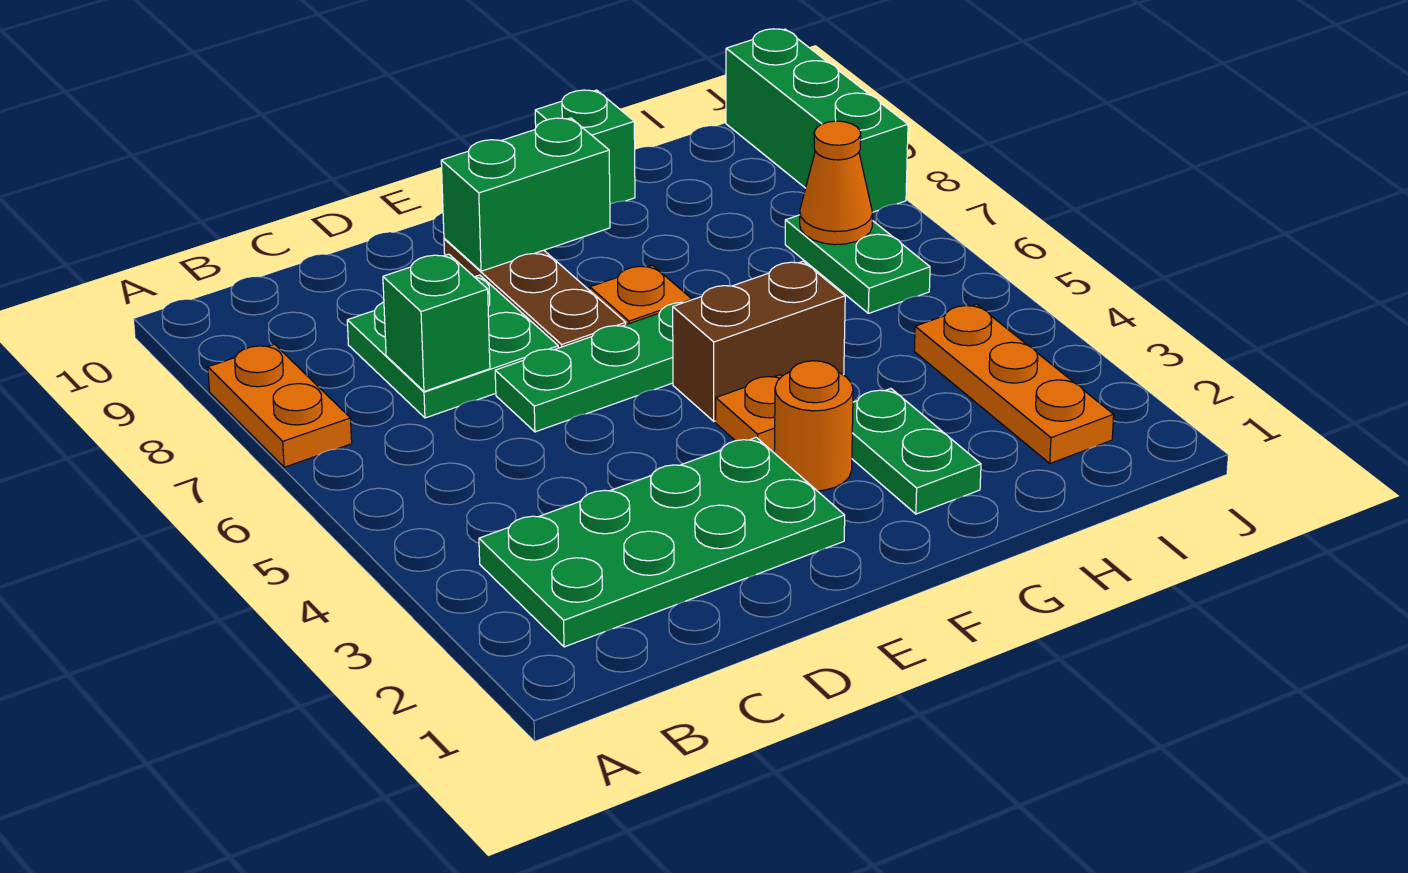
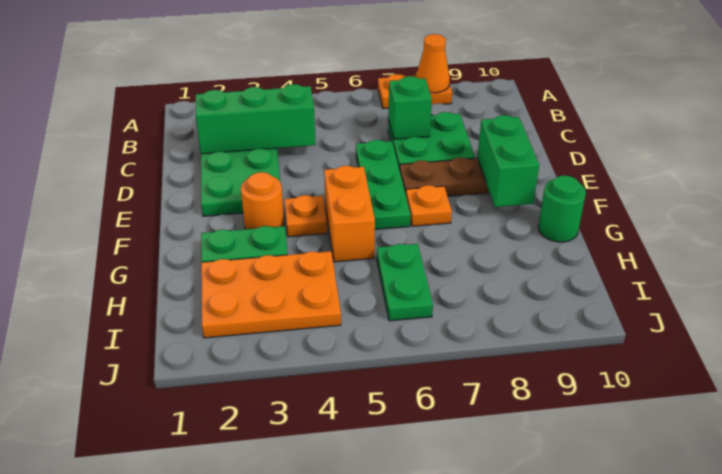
brown 1x2 brick [673,261,845,421] -> orange 1x2 brick [324,166,375,262]
green 1x1 brick [535,90,635,204] -> green 1x1 round brick [538,175,586,242]
orange 1x3 plate [914,304,1114,463] -> orange 2x3 plate [201,251,341,338]
green 1x2 plate [785,215,930,313] -> green 1x2 plate turned to [377,244,433,321]
orange 1x1 cone [800,121,873,245] -> orange 1x1 cone moved to [416,34,450,93]
green 1x3 brick [726,29,908,212] -> green 1x3 brick moved to [195,84,316,154]

